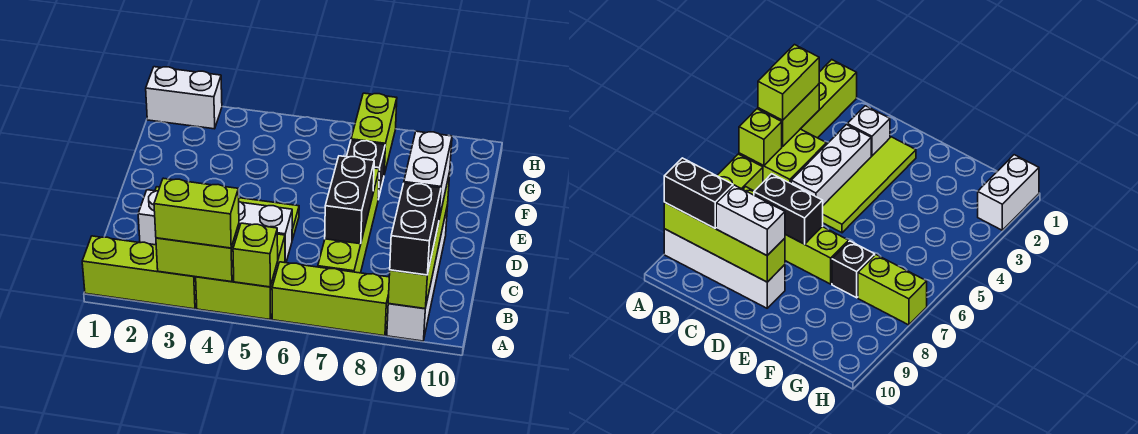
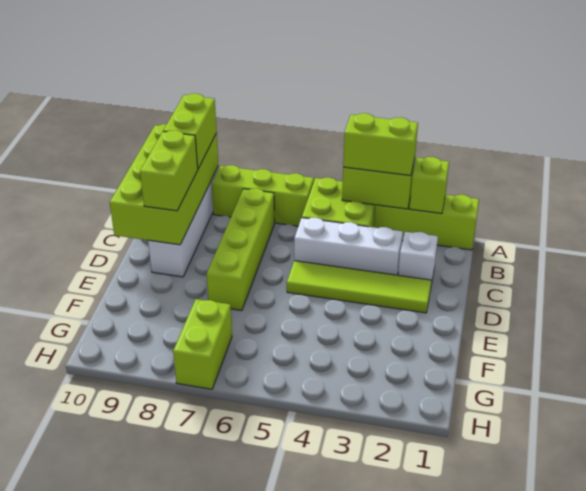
lime 1x1 brick [233,223,278,287] -> lime 1x1 brick moved to [410,157,449,214]
lime 1x4 brick [388,172,450,309] -> lime 2x4 brick [110,124,218,245]
black 1x2 brick [390,183,441,275] -> lime 1x2 brick [163,94,217,169]
black 1x2 brick [325,156,374,244] -> none
white 1x2 brick [404,131,452,218] -> lime 1x2 brick [140,130,198,211]
black 1x1 brick [347,140,385,199] -> none
white 1x2 brick [146,67,222,129] -> none

